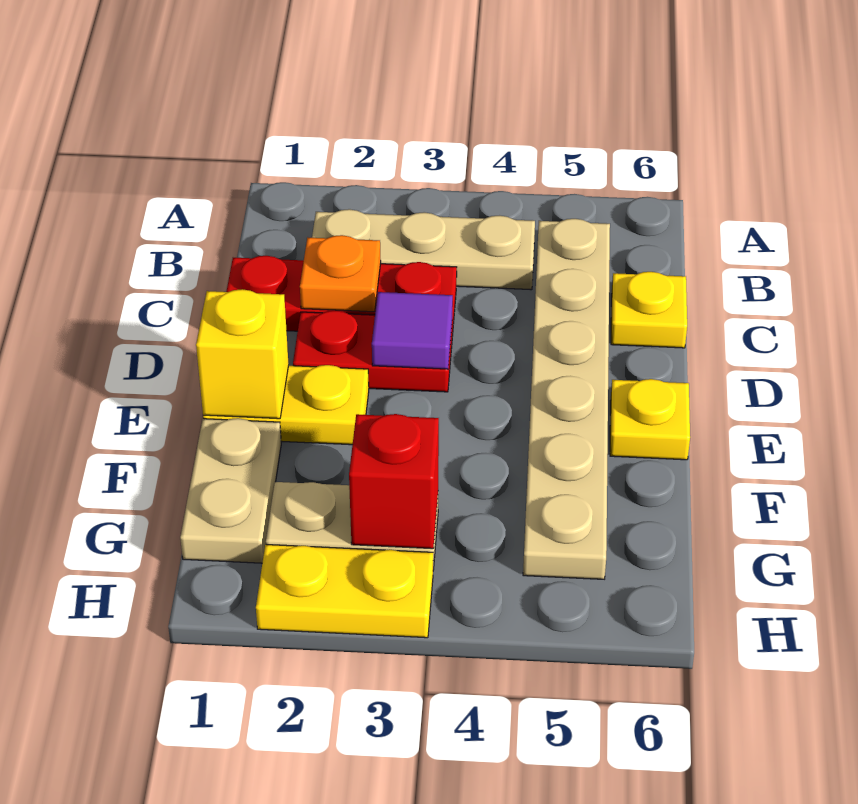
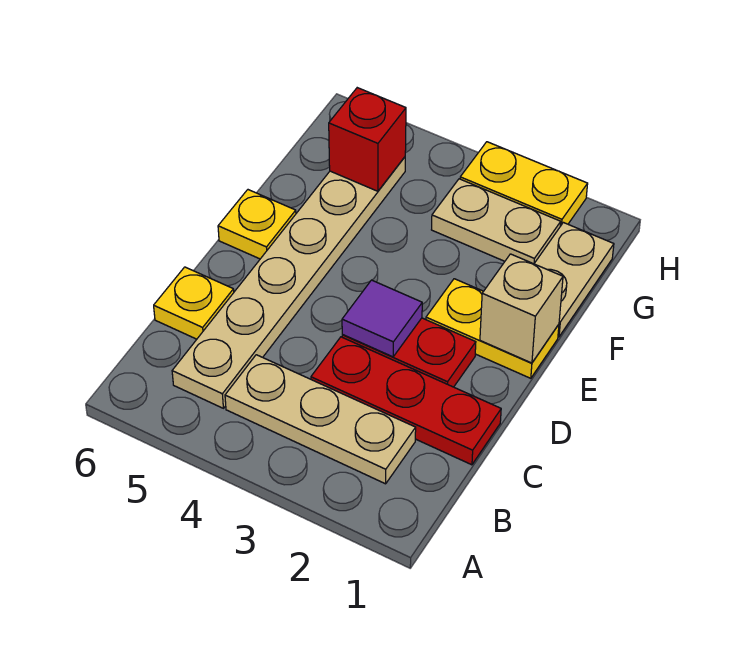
orange 1x1 plate [300,235,381,312] -> none
yellow 1x1 brick [196,289,289,419] -> tan 1x1 brick [480,254,563,363]
red 1x1 brick [349,414,439,549] -> red 1x1 brick moved to [329,88,406,191]

